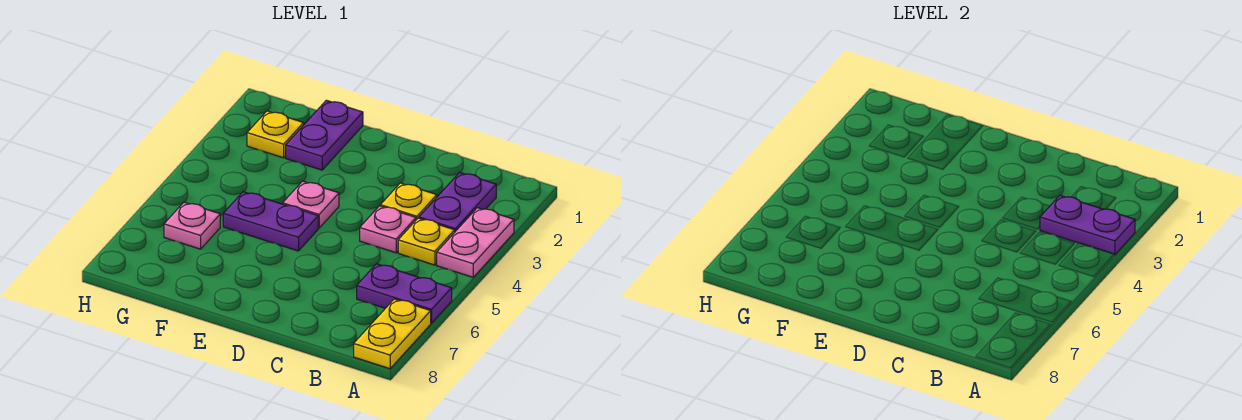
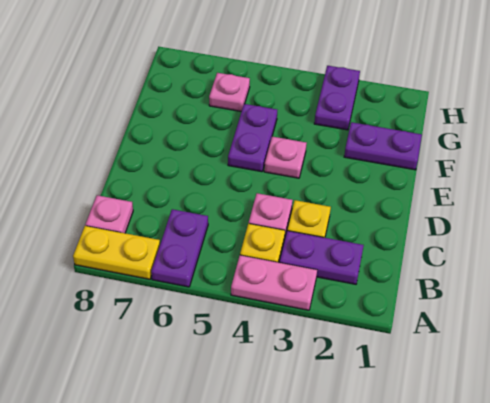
purple 1x2 plate [1040,195,1135,254] -> purple 1x2 plate moved to [314,66,360,130]
none -> pink 1x1 plate [85,195,133,233]
yellow 1x1 plate [247,111,304,158] -> none

